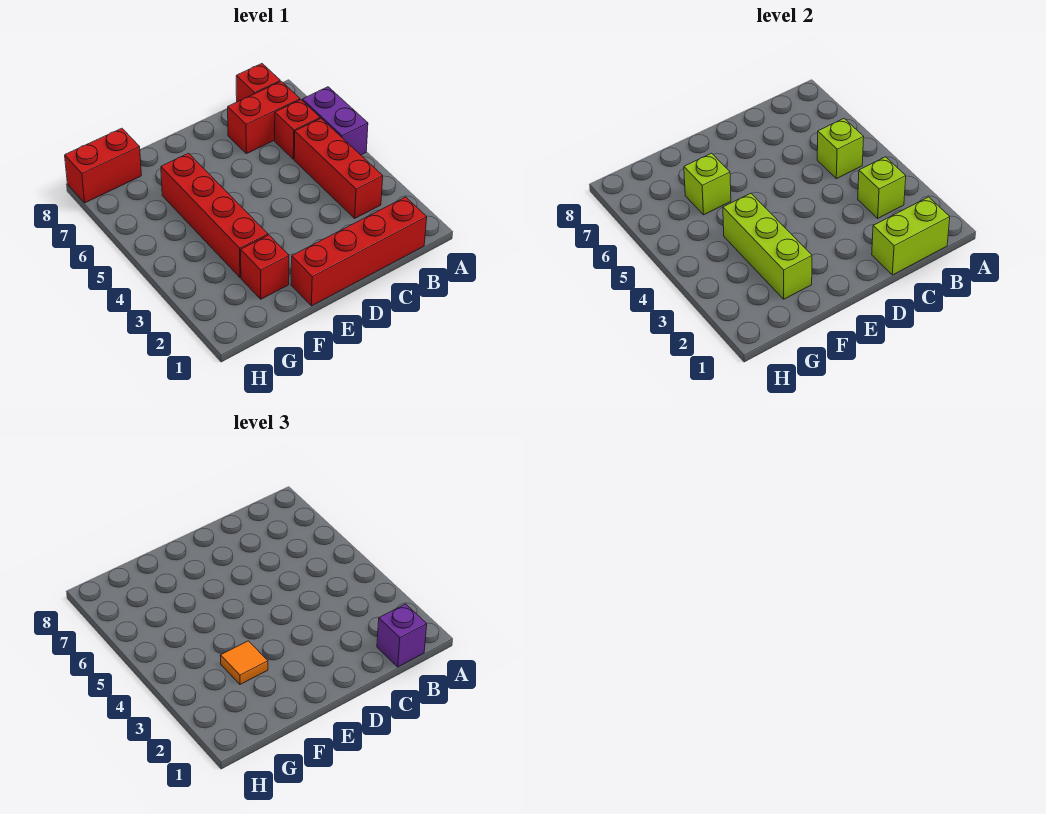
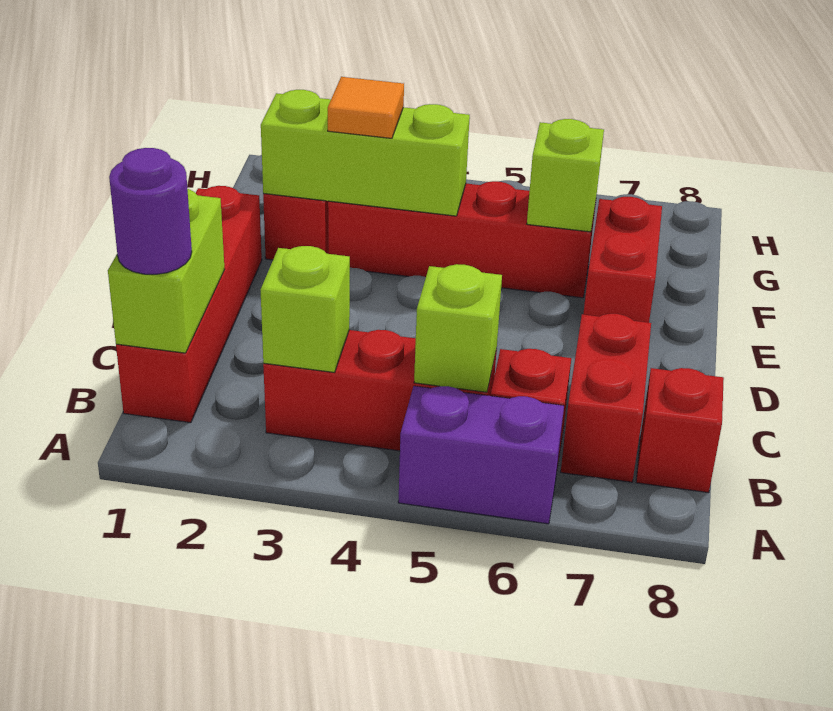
purple 1x1 brick [377,604,427,667] -> purple 1x1 round brick [109,148,192,274]
red 1x2 brick [65,128,141,203] -> red 1x2 brick moved to [583,197,662,323]

